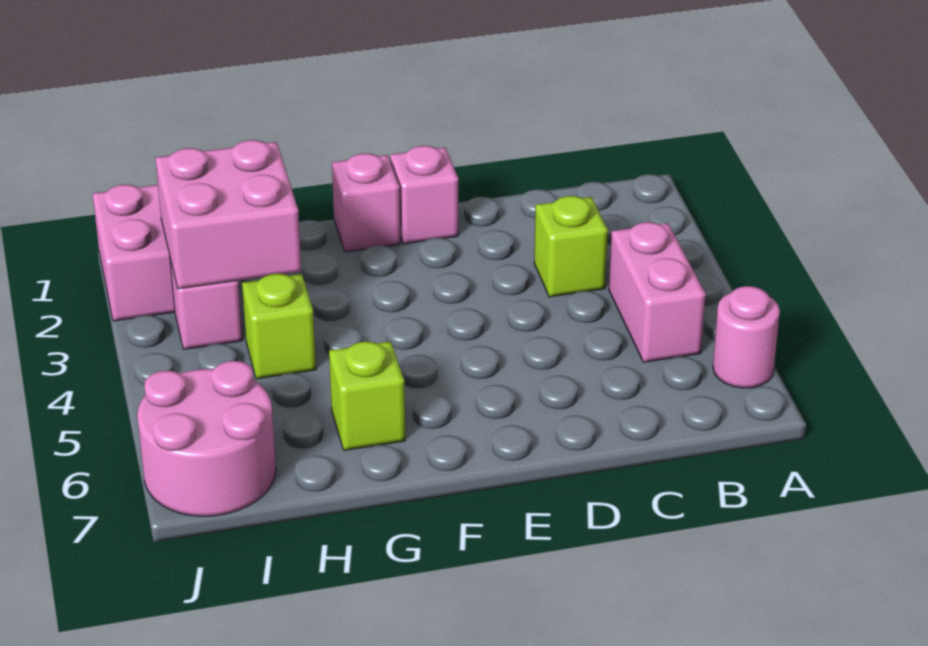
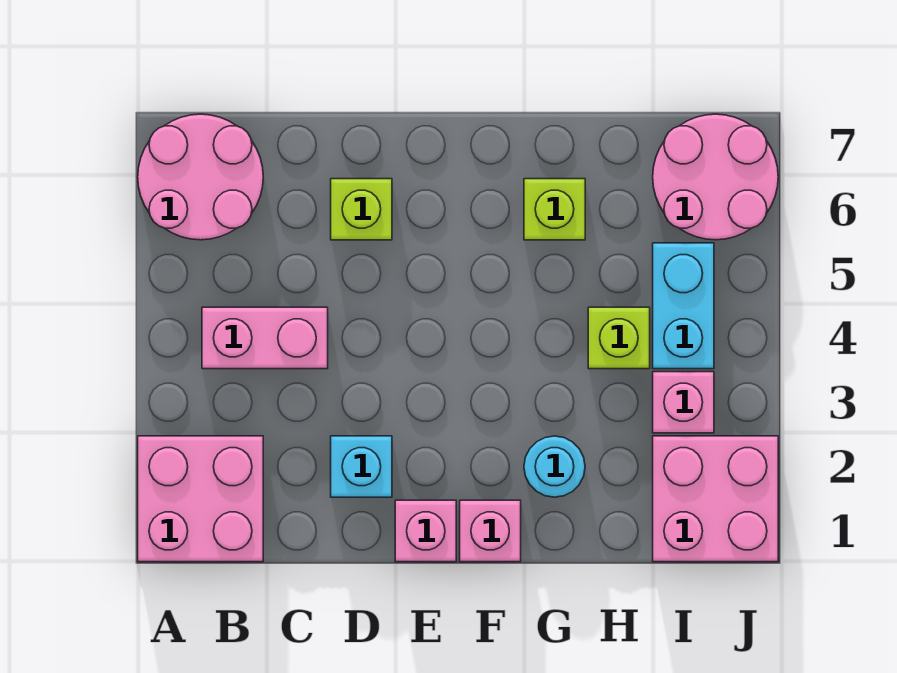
pink 1x1 round brick [713,286,780,388] -> pink 2x2 round brick [138,114,263,240]
pink 1x2 brick [609,222,706,362] -> pink 1x2 brick turned to [202,307,328,369]
lime 1x1 brick [534,196,608,297] -> lime 1x1 brick moved to [331,179,392,240]
none -> cyan 1x1 brick [331,436,392,497]
none -> cyan 1x1 round brick [524,436,585,497]
pink 2x2 brick [155,140,301,289] -> pink 2x2 brick moved to [138,436,263,562]
none -> cyan 1x2 brick [653,243,714,369]

